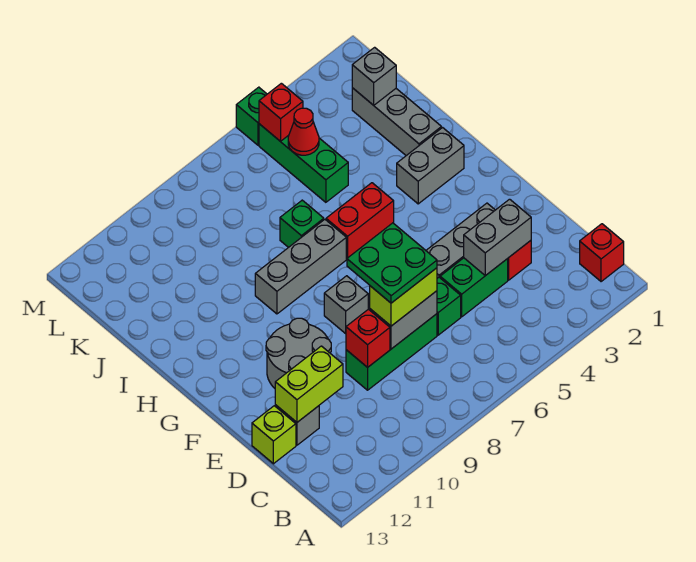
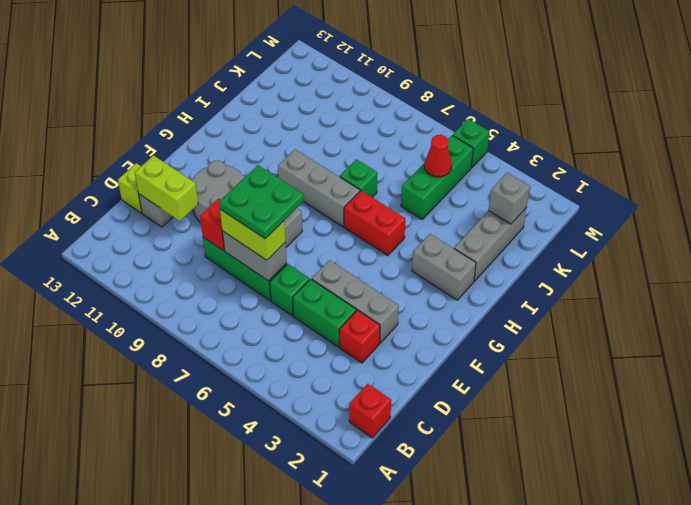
grey 1x2 brick [464,199,531,276] -> none
red 1x1 brick [259,83,303,142] -> none

